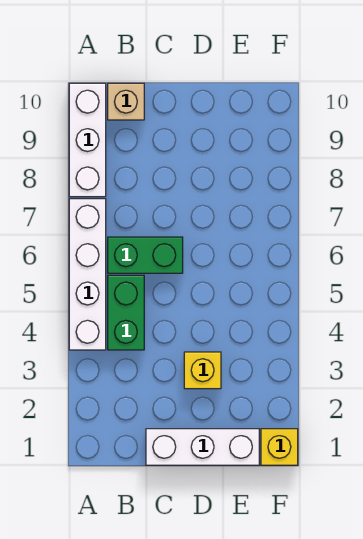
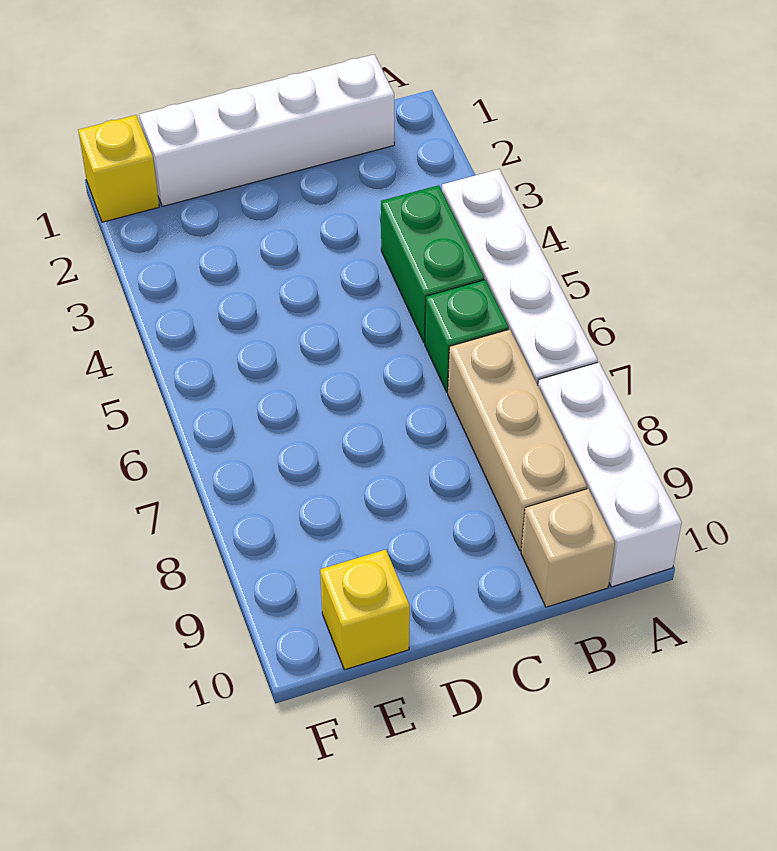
green 1x2 brick [108,237,183,273] -> green 1x1 brick [425,280,509,392]
none -> tan 1x3 brick [448,329,587,551]
white 1x3 brick [146,429,259,465] -> white 1x4 brick [139,54,394,206]
yellow 1x1 brick [184,352,221,389] -> yellow 1x1 brick moved to [320,550,410,670]

